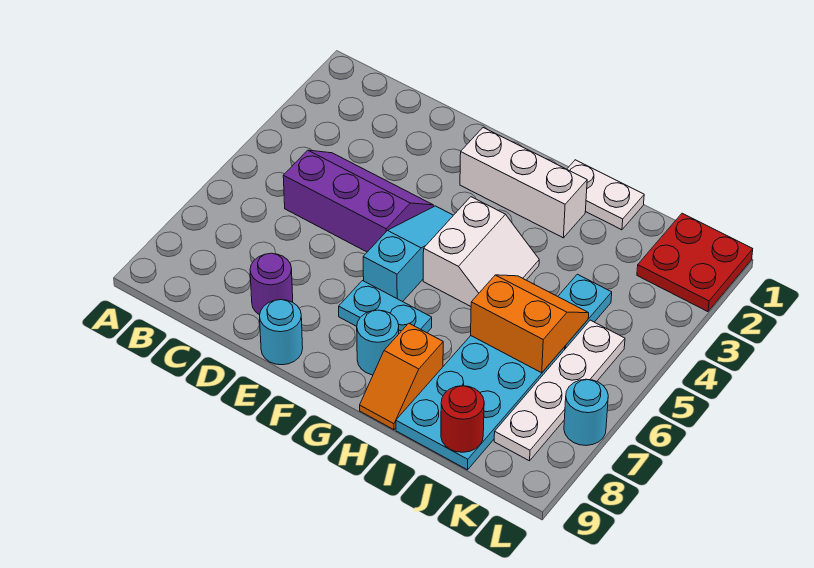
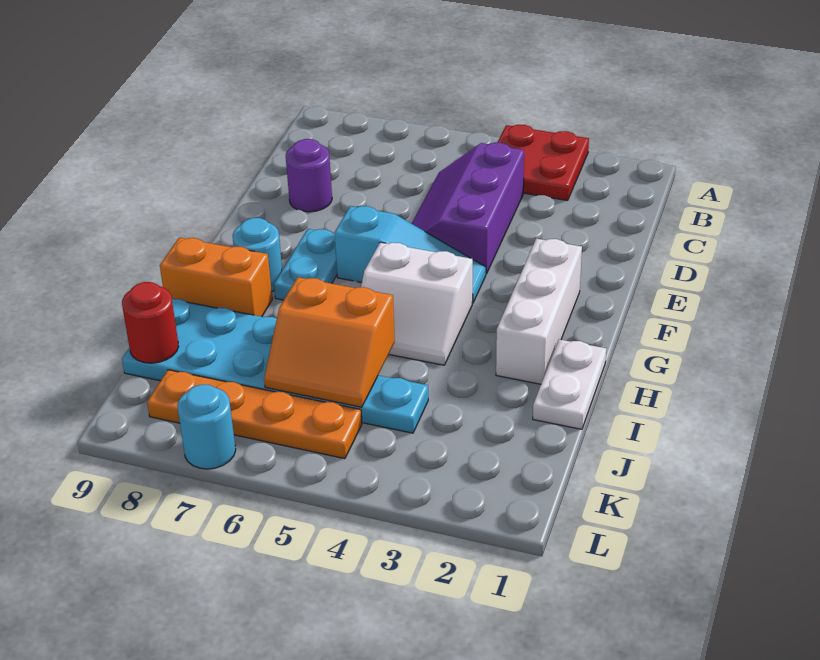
purple 2x3 slope [283,150,434,252] -> purple 2x3 slope turned to [412,143,524,274]
cyan 1x1 round brick [260,300,303,365] -> none
orange 1x2 slope [360,323,443,430] -> orange 1x2 brick [160,238,272,317]
orange 2x2 slope [471,275,589,373] -> orange 2x2 slope turned to [264,277,395,407]
red 2x2 plate [637,213,753,312] -> red 2x2 plate moved to [497,125,589,201]
white 1x4 plate [494,320,625,461] -> orange 1x4 plate [147,370,362,459]

